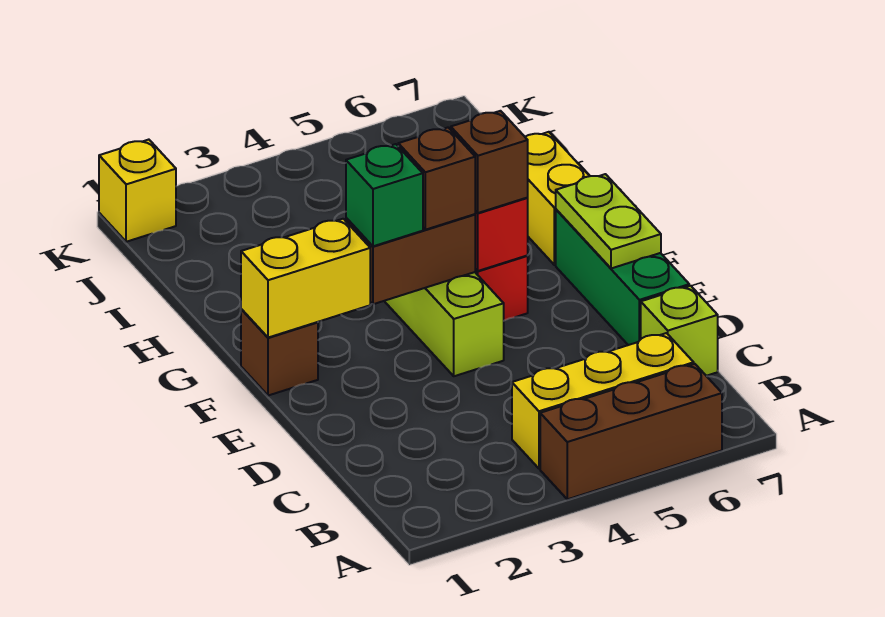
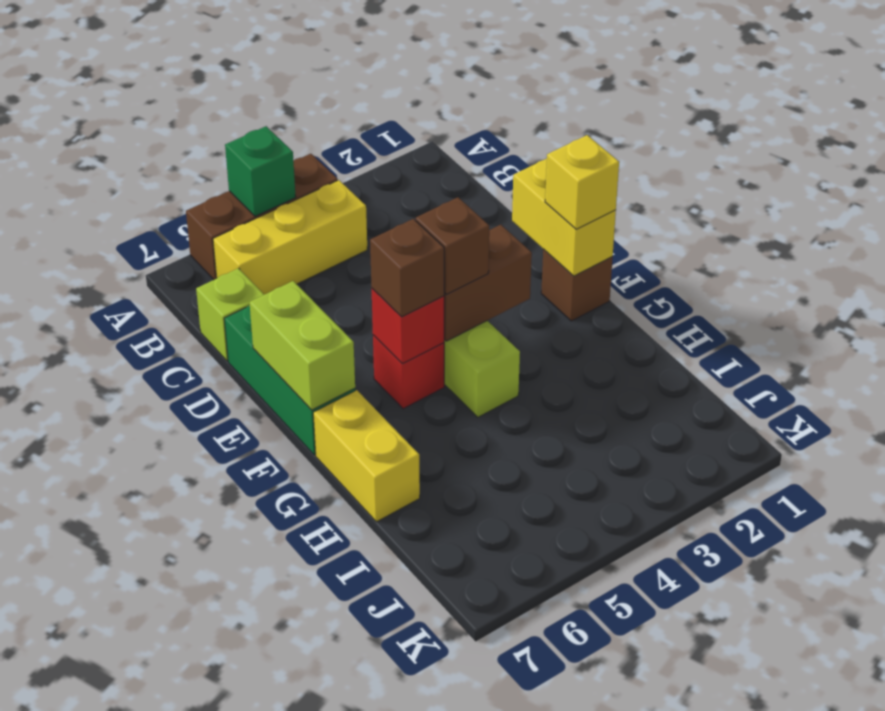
lime 1x2 plate [556,174,661,268] -> lime 1x2 brick [249,281,355,410]
yellow 1x2 brick [241,219,370,338] -> yellow 1x2 brick turned to [512,159,616,276]
green 1x1 brick [346,144,423,246] -> green 1x1 brick moved to [225,126,296,216]
yellow 1x1 brick [99,140,176,242] -> yellow 1x1 brick moved to [545,135,619,229]

